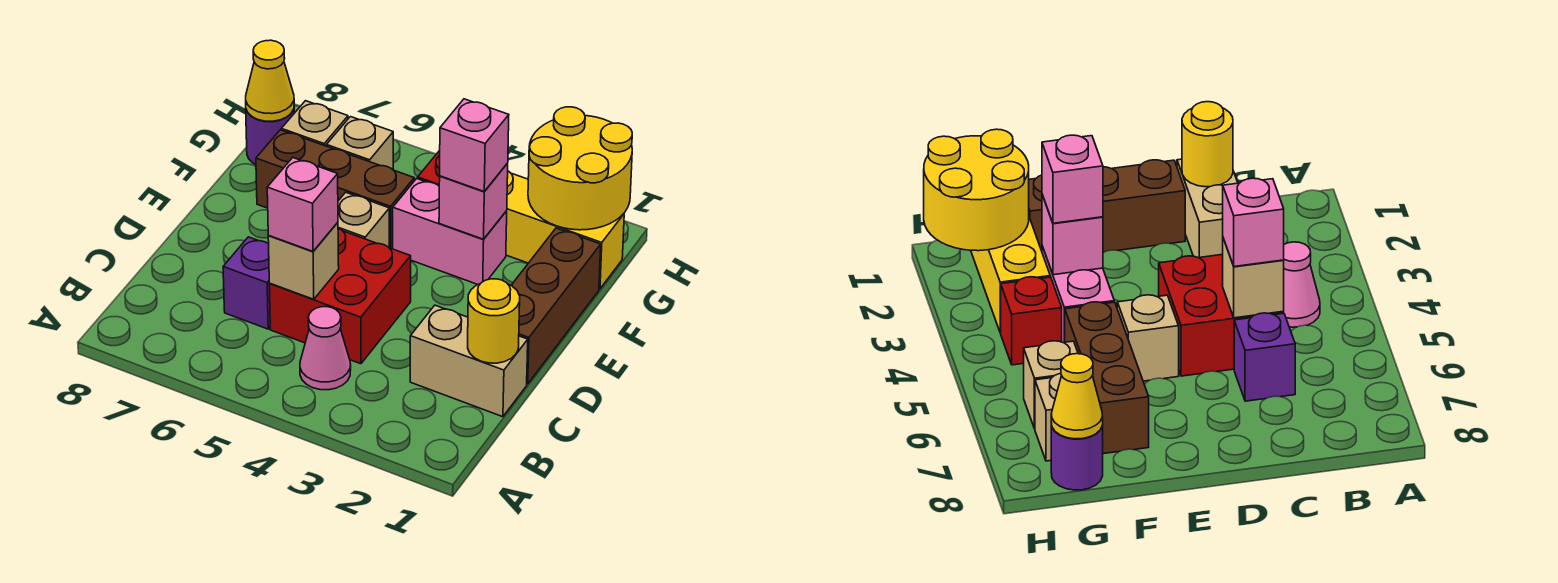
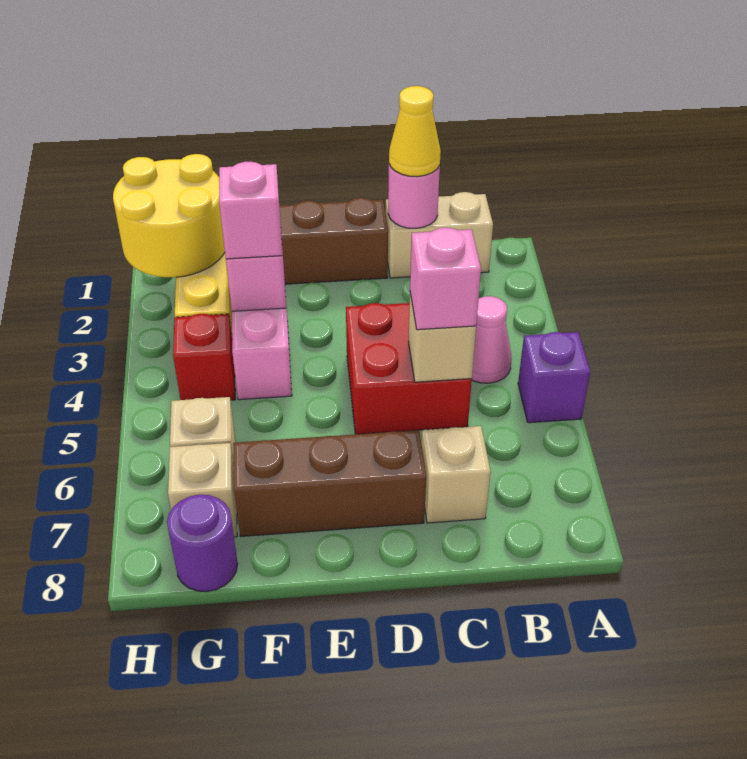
tan 1x2 brick [410,305,528,417] -> tan 1x2 brick turned to [386,192,493,278]
yellow 1x1 round brick [468,279,520,363] -> pink 1x1 round brick [388,164,440,228]
purple 1x1 brick [223,237,270,329] -> purple 1x1 brick moved to [518,332,590,423]
tan 1x1 brick [338,192,389,247] -> tan 1x1 brick moved to [422,426,491,523]
brown 1x3 brick [256,130,414,249] -> brown 1x3 brick turned to [233,430,426,536]
yellow 1x1 cone [246,40,294,121] -> yellow 1x1 cone moved to [389,86,441,177]

